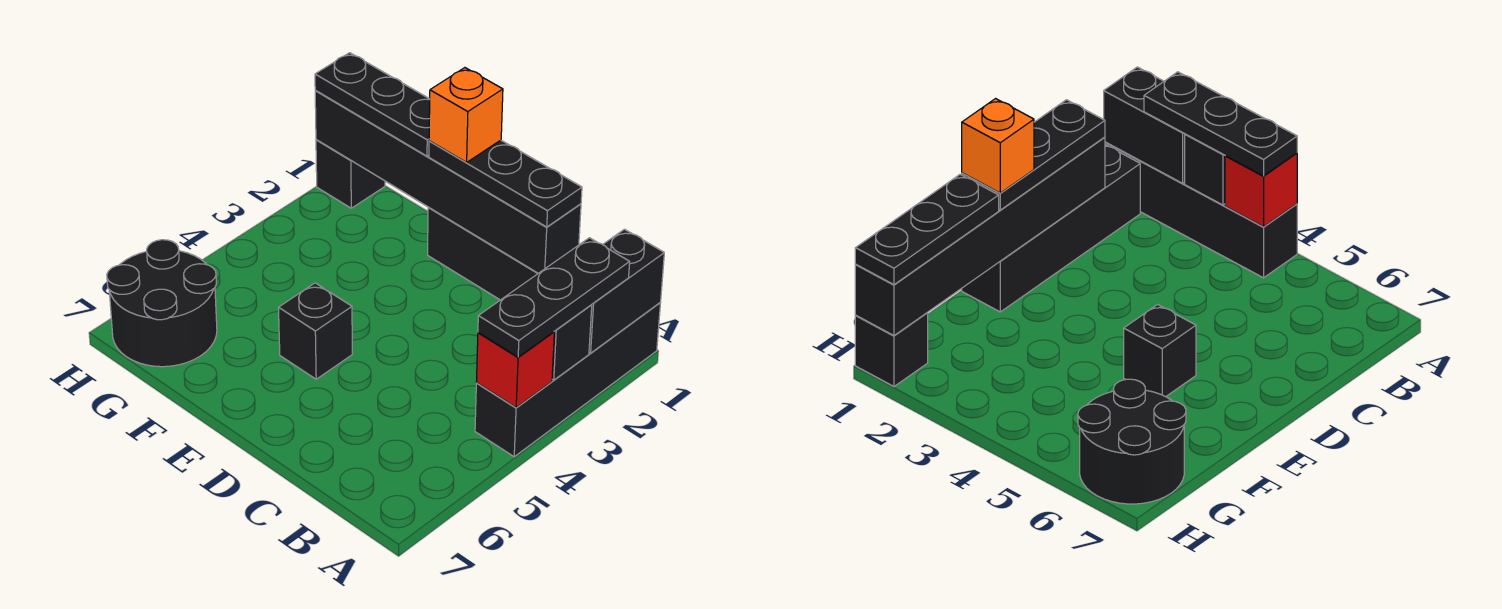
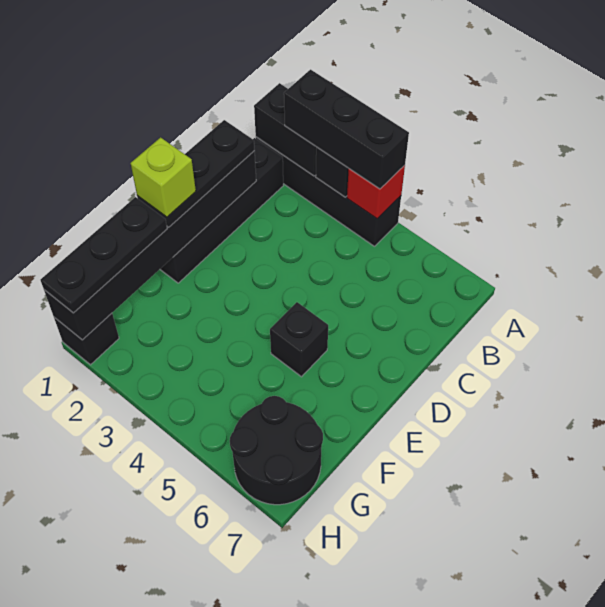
black 1x3 plate [478,238,630,357] -> black 1x3 brick [284,70,409,189]
orange 1x1 brick [429,68,503,162] -> lime 1x1 brick [131,137,196,217]

